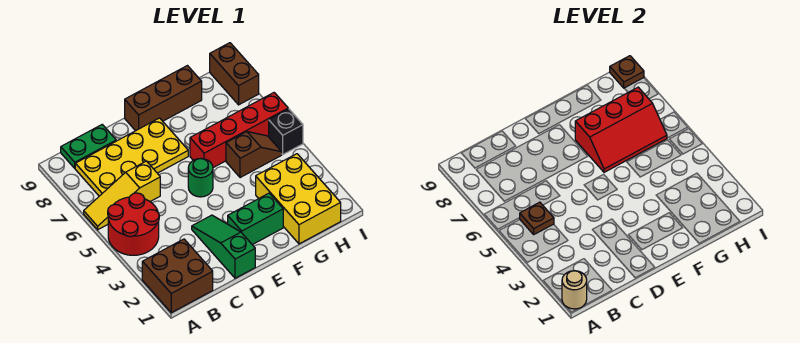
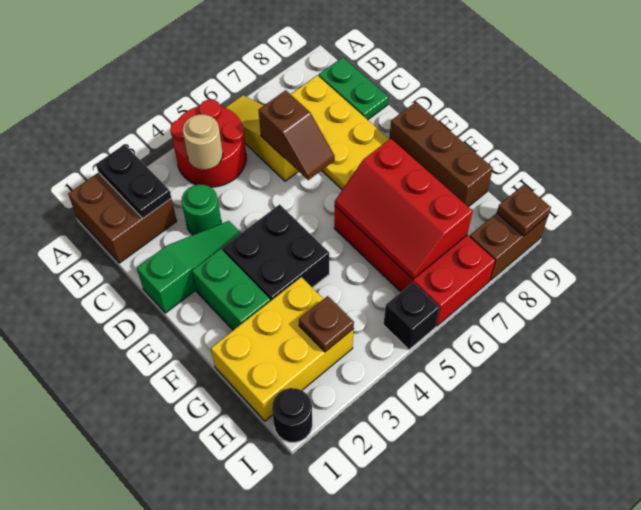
tan 1x1 round brick [562,271,587,309] -> tan 1x1 round brick moved to [183,114,223,170]
none -> black 1x2 plate [96,144,171,218]
brown 1x1 plate [520,202,554,234] -> brown 1x1 plate moved to [299,296,354,352]
none -> black 2x2 brick [222,204,329,301]
green 1x1 round brick [188,159,213,197] -> green 1x1 round brick moved to [182,184,221,235]
red 1x4 brick [190,93,288,168] -> red 2x4 brick [334,206,495,326]
brown 1x2 slope [226,132,282,178] -> brown 1x2 slope moved to [259,90,335,180]
none -> black 1x1 round brick [272,388,312,442]

